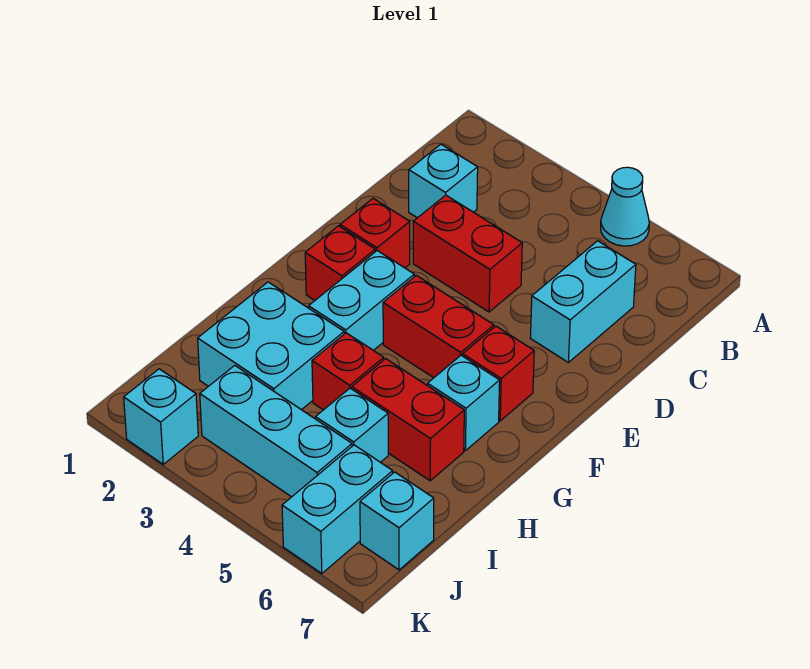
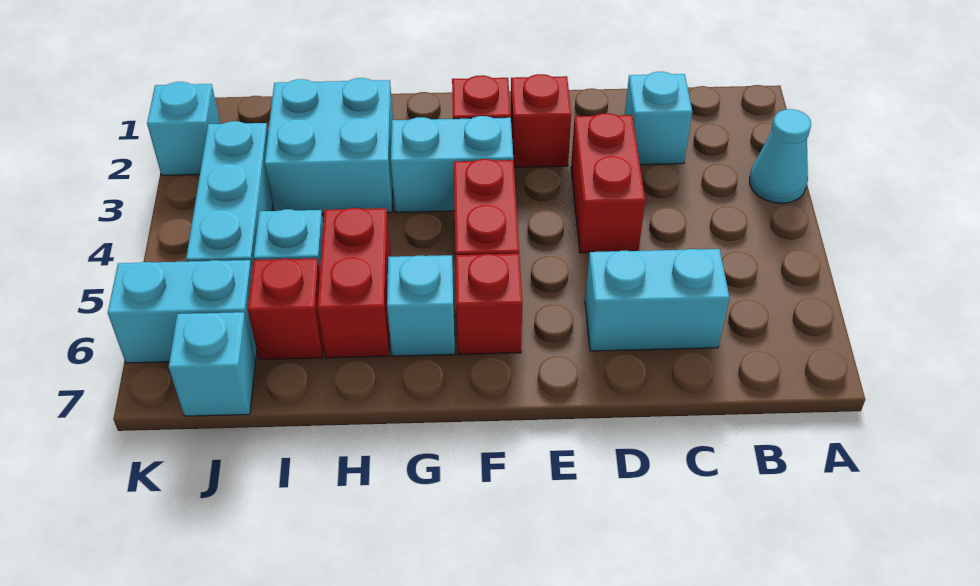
cyan 1x1 cone [601,167,649,246] -> cyan 1x1 cone moved to [750,109,811,203]
red 1x1 brick [312,333,384,410] -> red 1x1 brick moved to [248,258,323,360]

